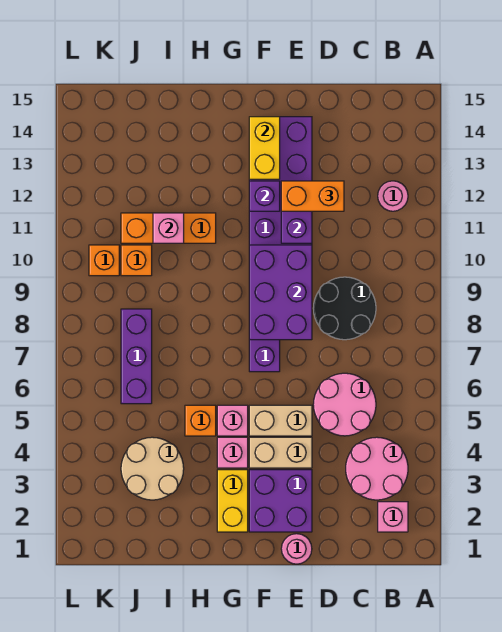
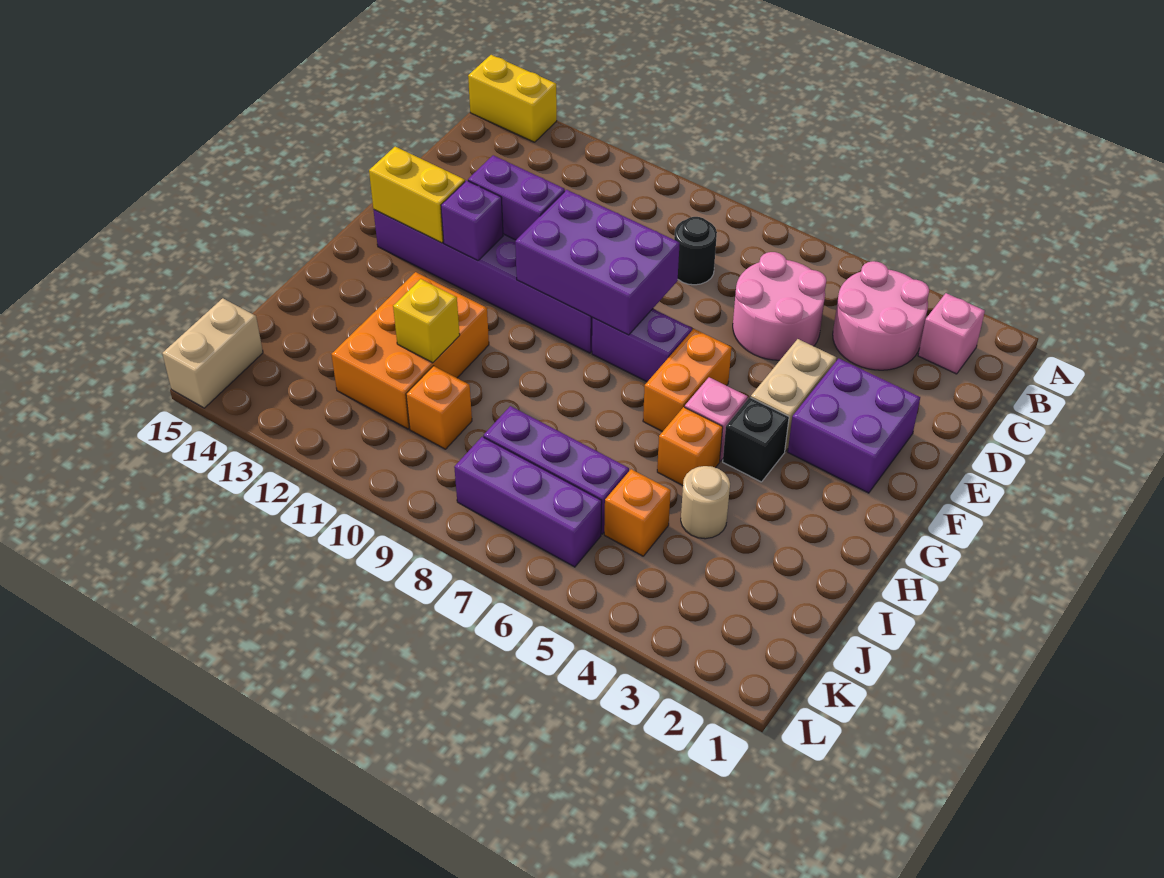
pink 1x1 round brick [378,181,408,211] -> none
black 2x2 round brick [313,277,376,340] -> black 1x1 round brick [674,217,717,285]
orange 1x2 brick [281,181,344,211] -> orange 1x2 brick moved to [643,329,732,432]
pink 1x1 round brick [281,534,312,564] -> none
tan 1x2 brick [249,405,312,436] -> tan 1x2 brick moved to [162,298,263,408]
yellow 1x2 brick [217,470,248,532] -> yellow 1x2 brick moved to [468,55,557,142]
pink 1x1 brick [217,437,248,468] -> black 1x1 brick [723,397,789,482]
orange 1x3 brick [121,213,216,243] -> orange 2x3 brick [331,272,489,429]
tan 2x2 round brick [121,437,184,500] -> tan 1x1 round brick [681,466,730,539]
pink 1x1 brick [153,213,184,243] -> yellow 1x1 brick [393,279,460,363]
none -> purple 1x3 brick [454,437,602,567]
orange 1x1 brick [89,245,119,276] -> orange 1x1 brick moved to [604,469,671,556]

